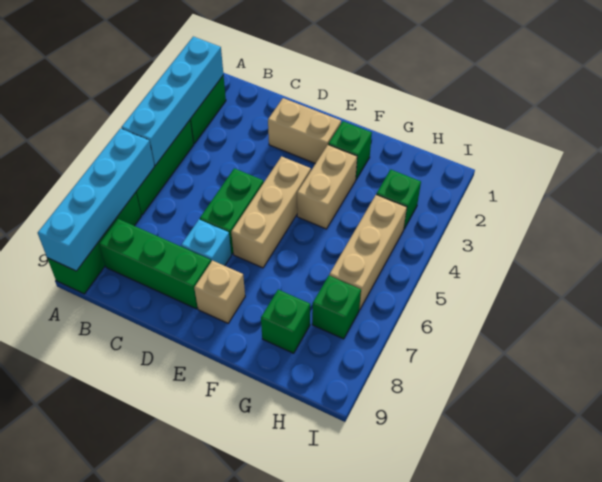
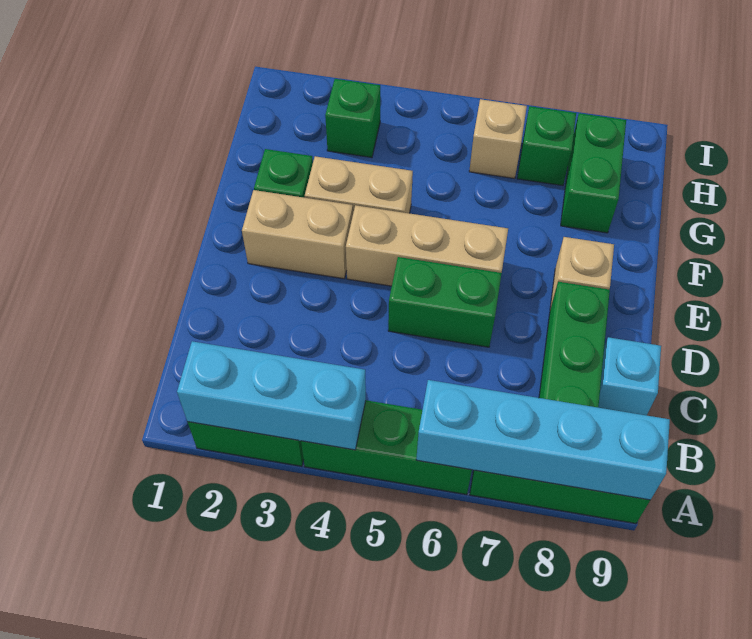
cyan 1x4 brick [121,37,223,165] -> cyan 1x3 brick [177,341,366,450]
tan 1x2 brick [268,98,341,164] -> tan 1x2 brick turned to [242,190,353,279]
cyan 1x1 brick [181,220,231,266] -> cyan 1x1 brick moved to [598,337,661,415]
green 1x1 brick [261,290,310,353] -> green 1x2 brick [561,113,626,233]
tan 1x3 brick [329,195,407,310] -> tan 1x1 brick [469,99,527,179]

